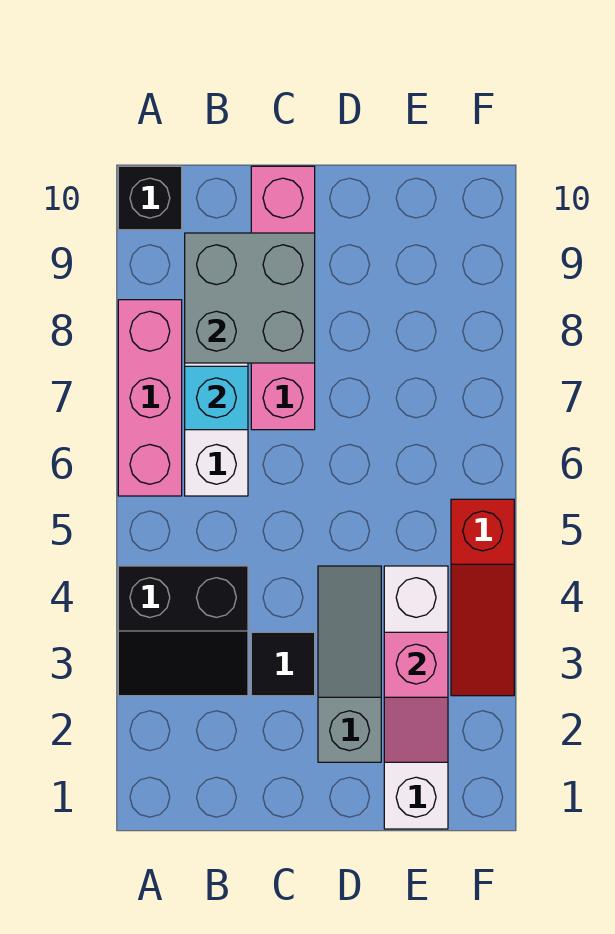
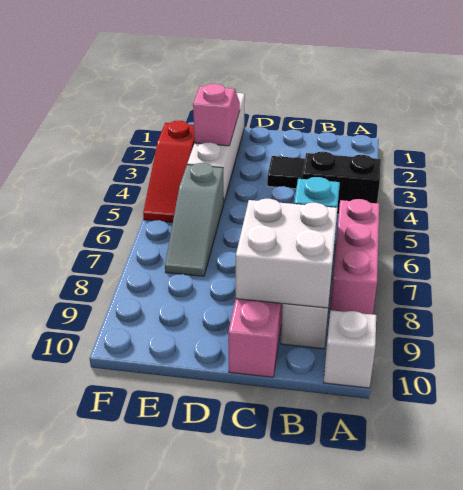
black 1x1 brick [118,166,182,230] -> white 1x1 brick [324,310,376,388]
grey 2x2 brick [185,233,315,363] -> white 2x2 brick [236,199,337,308]
grey 1x3 slope [318,566,381,762] -> grey 1x3 slope moved to [165,163,224,276]
red 1x3 slope [451,499,514,696] -> red 1x3 slope turned to [143,121,194,222]

